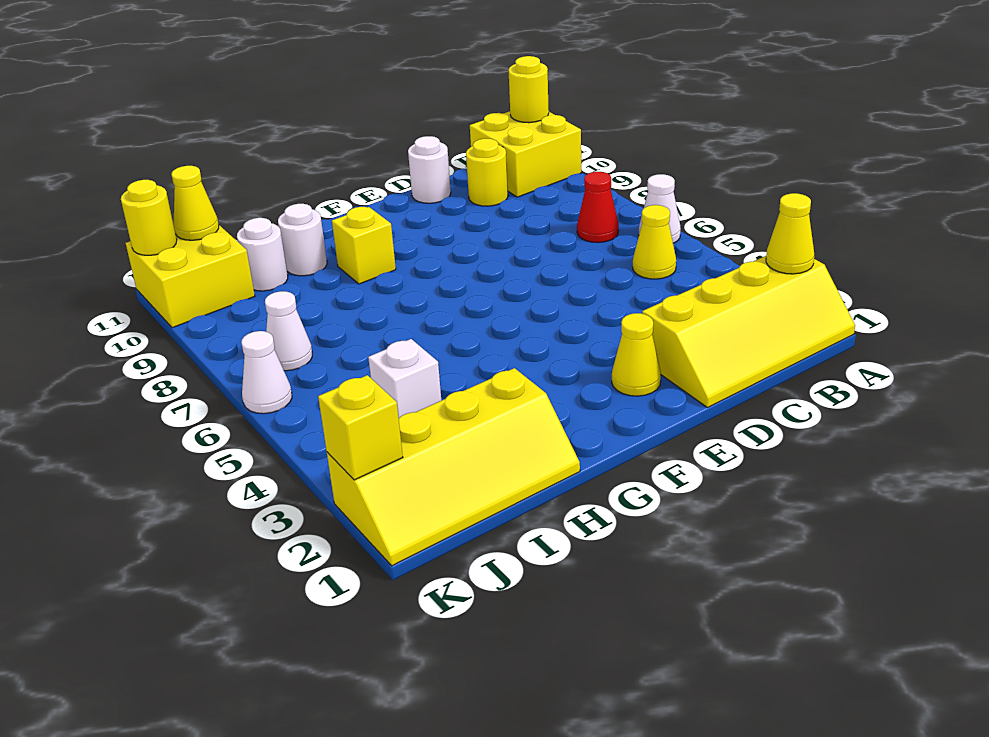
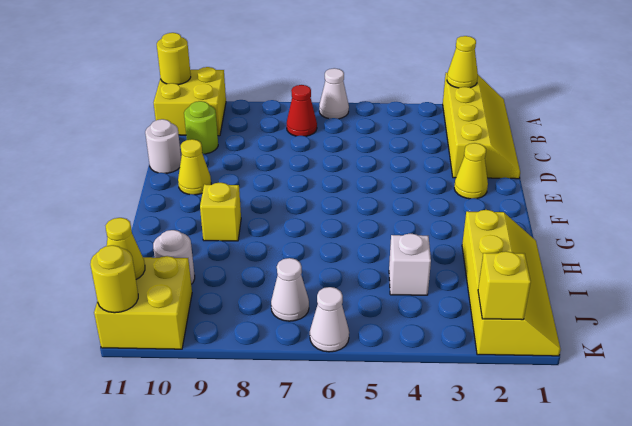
yellow 1x1 cone [633,205,676,279] -> yellow 1x1 cone moved to [178,139,211,195]
yellow 1x1 round brick [466,139,508,206] -> lime 1x1 round brick [184,101,218,154]
white 1x1 round brick [278,204,327,276] -> none

